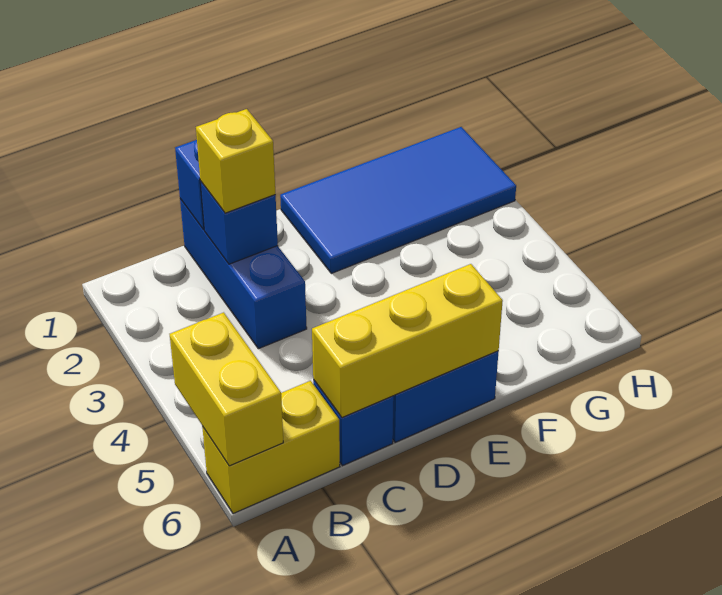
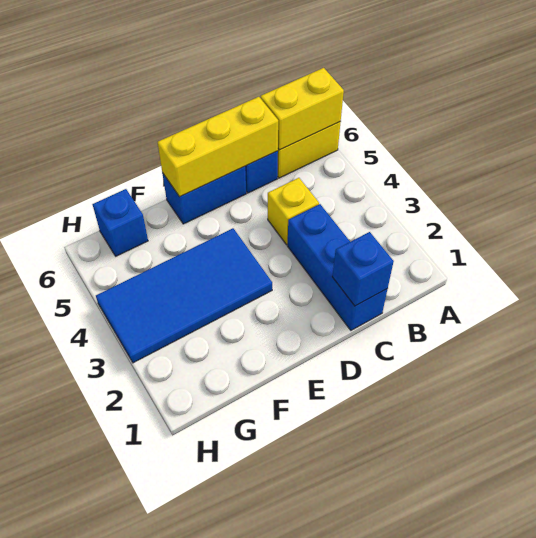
yellow 1x2 brick [170,312,283,466] -> yellow 1x2 brick turned to [261,68,344,150]
blue 1x1 brick [200,181,278,264] -> blue 1x1 brick moved to [92,189,148,256]
yellow 1x1 brick [196,109,275,213] -> yellow 1x1 brick moved to [268,178,319,245]
blue 2x4 tile [280,127,516,273] -> blue 2x4 tile moved to [96,228,272,363]

